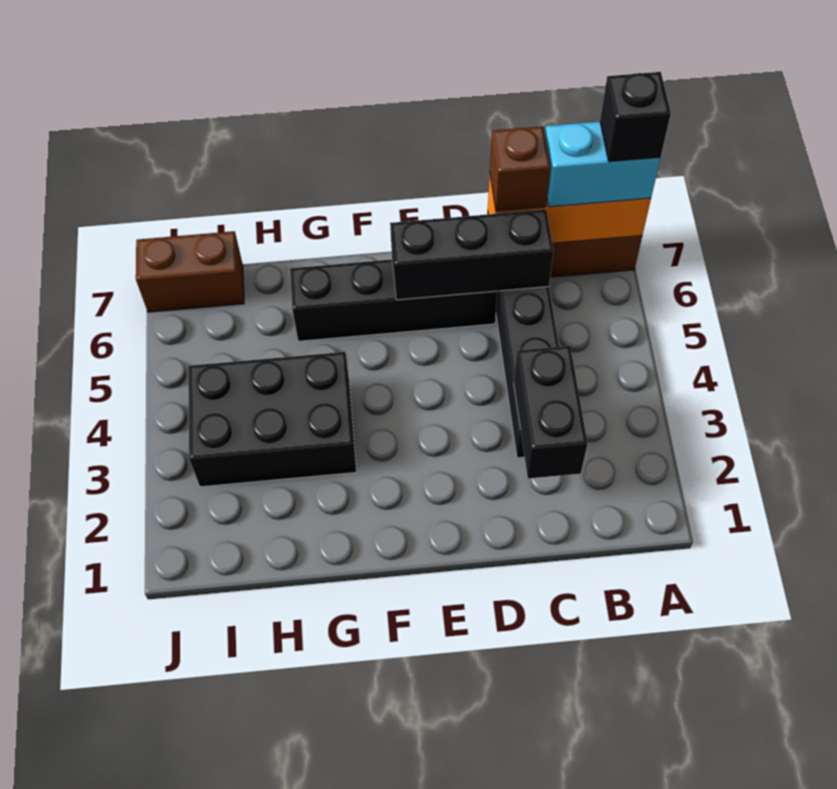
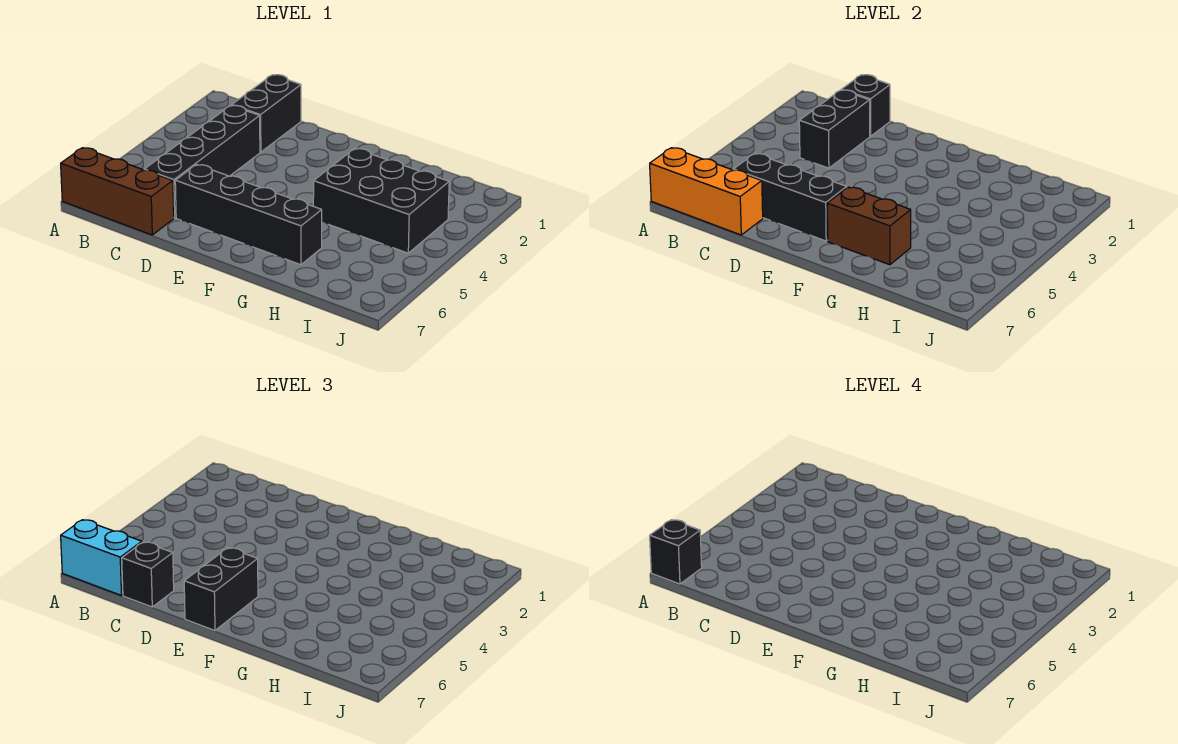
none -> black 1x2 brick [232,75,301,152]
none -> black 1x1 brick [842,75,890,136]
brown 1x1 brick [490,126,551,211] -> black 1x1 brick [122,542,174,607]
none -> black 1x2 brick [184,548,258,631]
brown 1x2 brick [136,231,244,312] -> brown 1x2 brick moved to [827,187,911,265]

